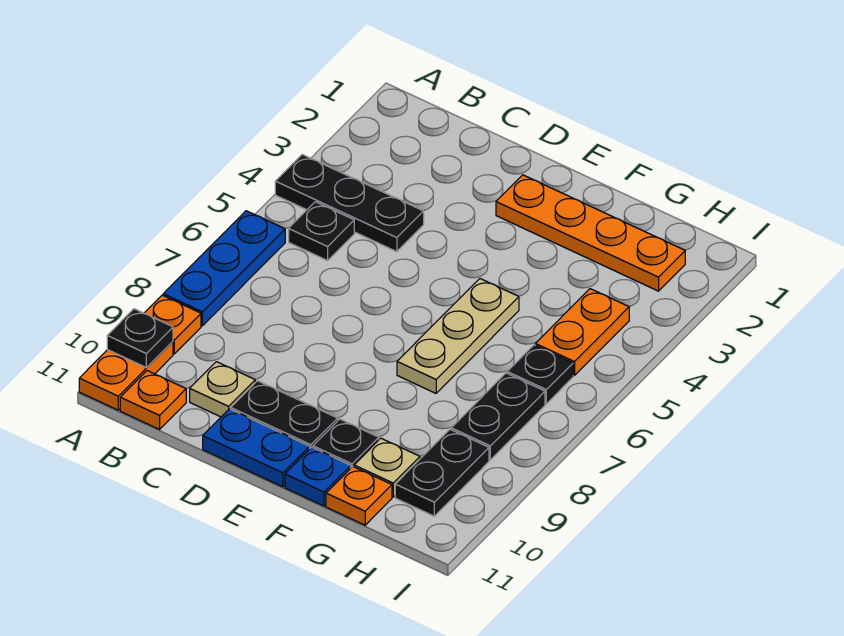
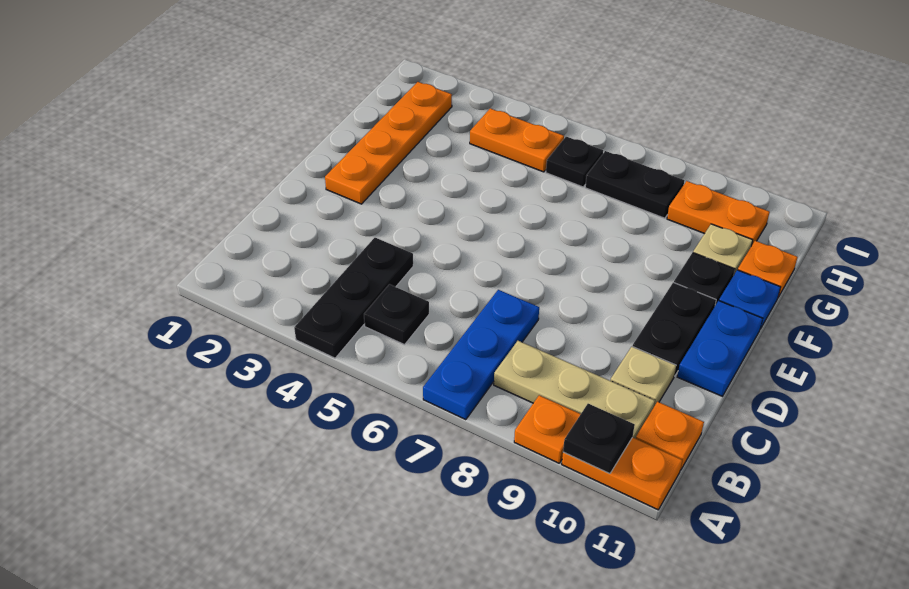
blue 1x3 plate [163,211,285,326] -> blue 1x3 plate turned to [423,290,539,420]
tan 1x3 plate [397,279,519,393] -> tan 1x3 plate moved to [494,341,655,439]
black 1x2 plate [395,429,489,516] -> orange 1x2 plate [667,181,770,246]

